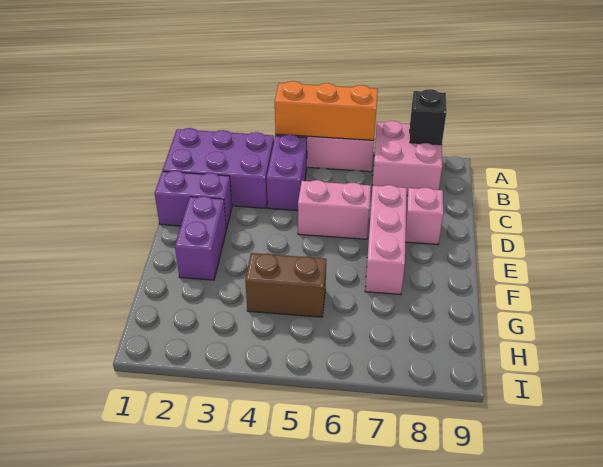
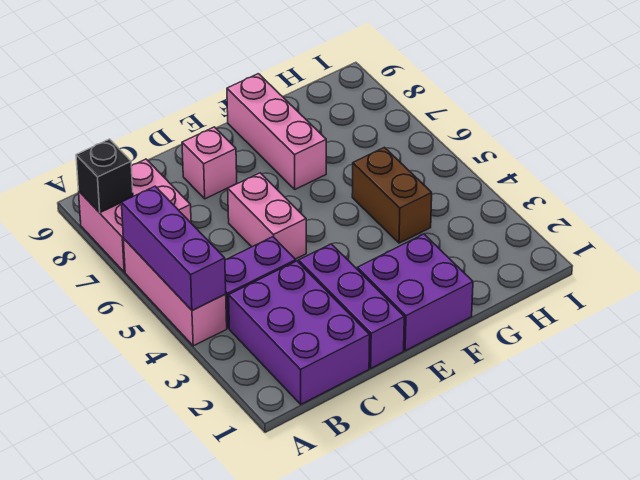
orange 1x3 brick [275,81,378,140] -> purple 1x3 brick [121,186,226,311]
purple 1x2 brick [155,171,232,229] -> purple 1x3 brick [299,244,404,368]
pink 1x3 brick [365,185,407,295] -> pink 1x3 brick turned to [227,74,326,189]
purple 1x2 brick [175,196,226,280] -> purple 2x2 brick [357,234,473,351]

